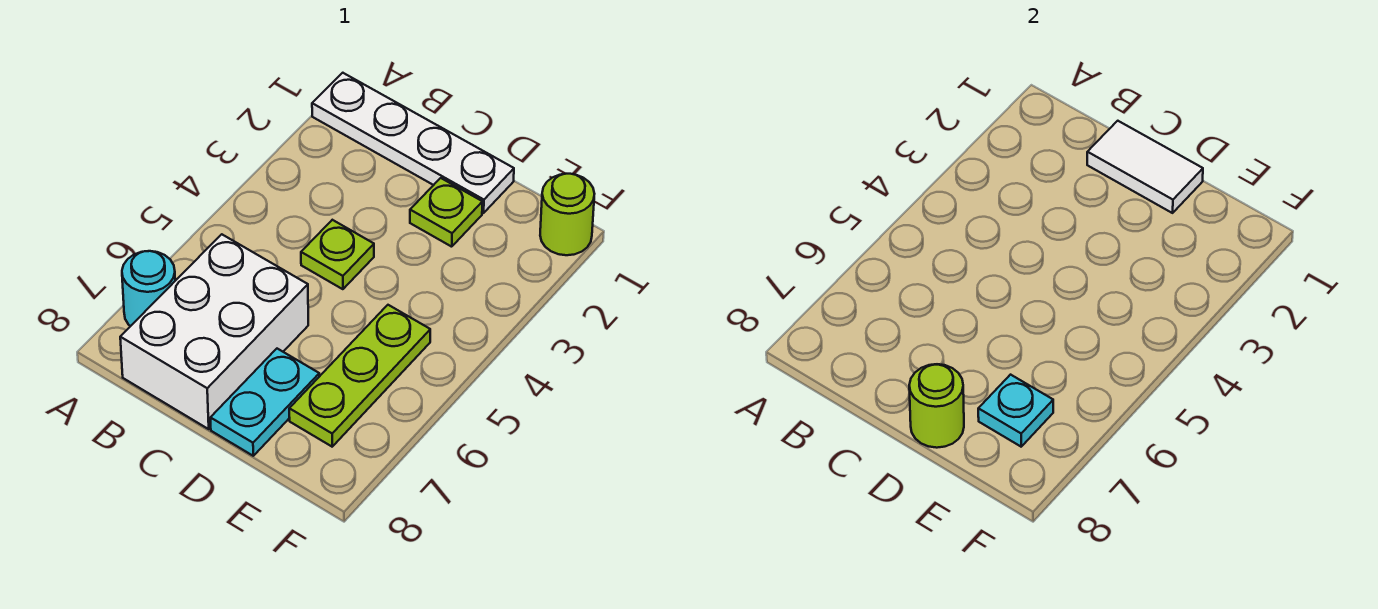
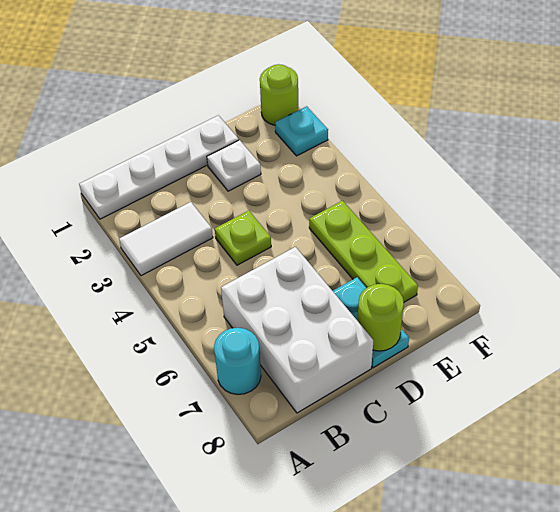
white 1x2 tile [1087,121,1203,213] -> white 1x2 tile moved to [119,202,213,276]
lime 1x1 plate [410,178,482,247] -> white 1x1 plate [207,140,261,191]
cyan 1x1 plate [978,375,1053,447] -> cyan 1x1 plate moved to [275,106,328,156]

